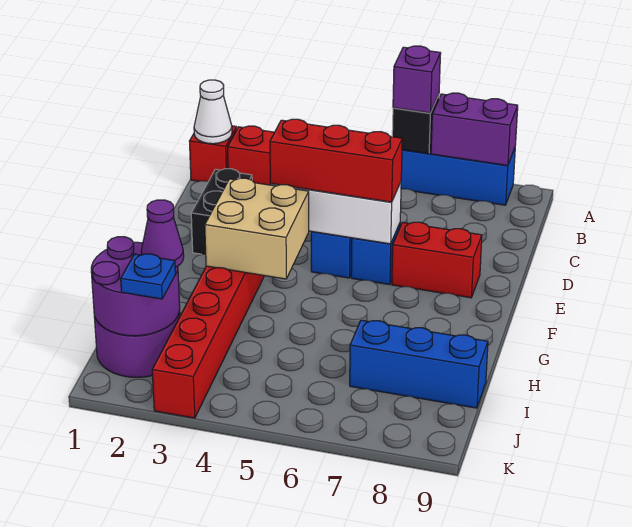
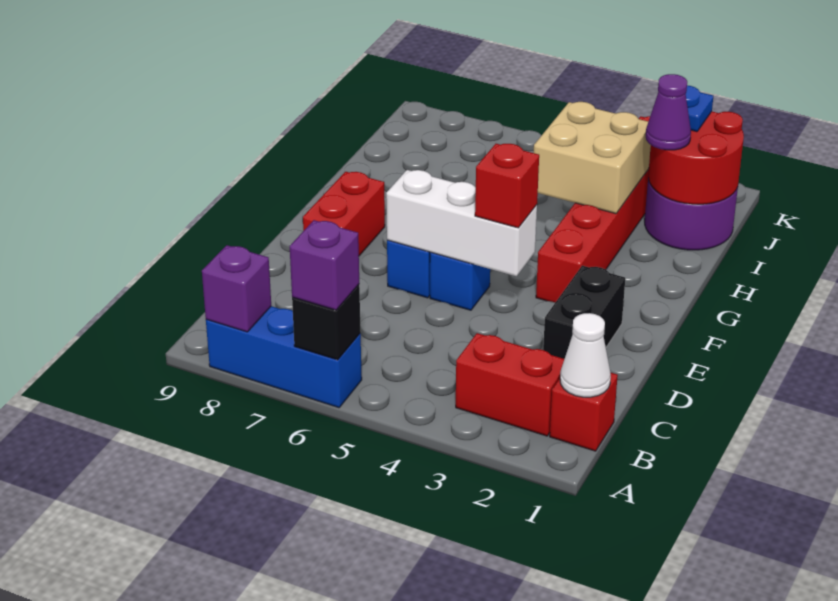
purple 1x2 brick [431,93,518,166] -> purple 1x1 brick [202,245,271,332]
red 1x3 brick [270,119,402,202] -> red 1x1 brick [475,144,539,228]
red 1x2 brick [392,222,482,298] -> red 1x2 brick turned to [303,172,385,256]
tan 2x2 brick [205,178,309,279] -> tan 2x2 brick moved to [534,102,651,214]
purple 2x2 round brick [91,237,180,336] -> red 2x2 round brick [648,111,744,204]
blue 1x3 brick [350,320,488,408] -> none

